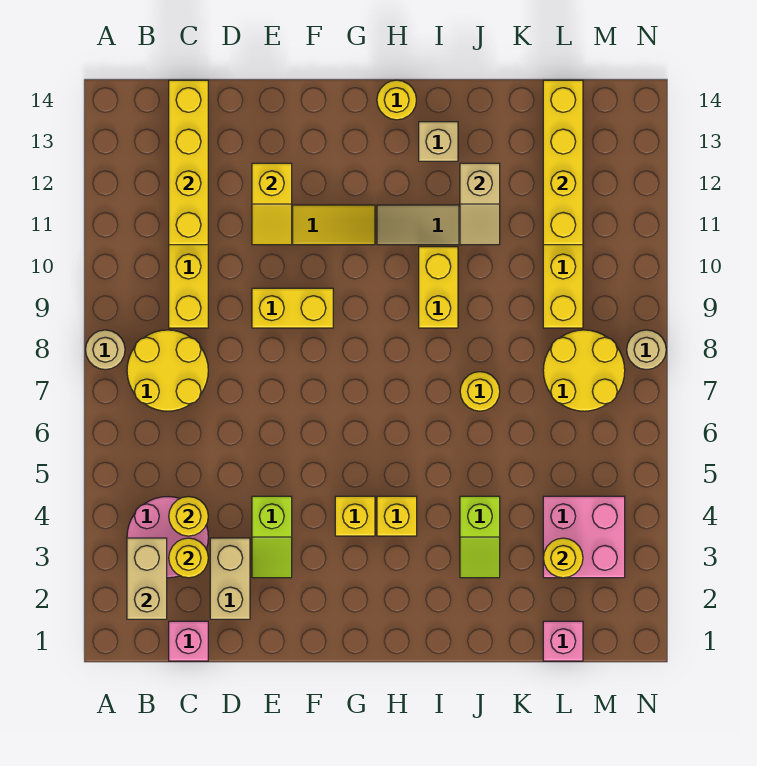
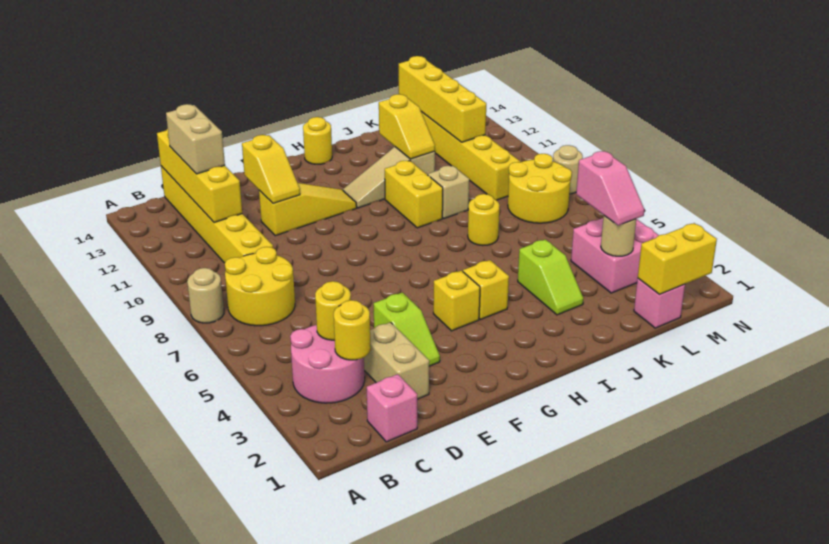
tan 1x2 brick [127,538,167,619] -> tan 1x2 brick moved to [166,104,225,174]
yellow 1x2 brick [252,288,333,328] -> yellow 1x2 brick moved to [638,223,717,295]
tan 1x1 brick [419,122,458,161] -> tan 1x1 brick moved to [428,166,469,218]
tan 1x2 slope [460,163,500,245] -> yellow 1x2 slope [379,94,435,159]
yellow 1x1 round brick [543,538,583,578] -> tan 1x1 round brick [601,216,636,256]
none -> pink 1x2 slope [576,151,644,225]

